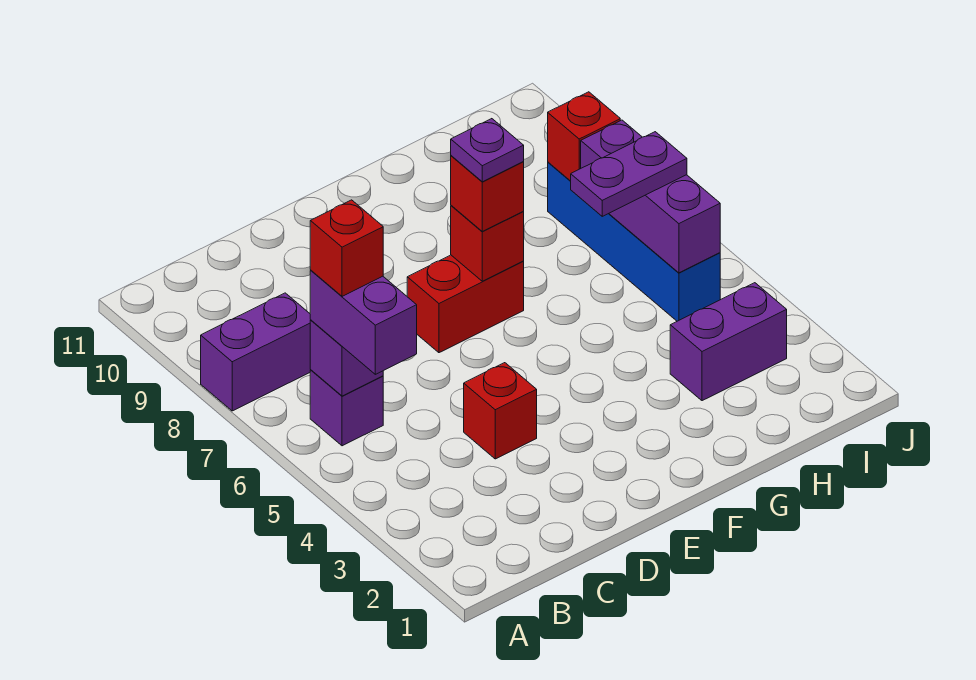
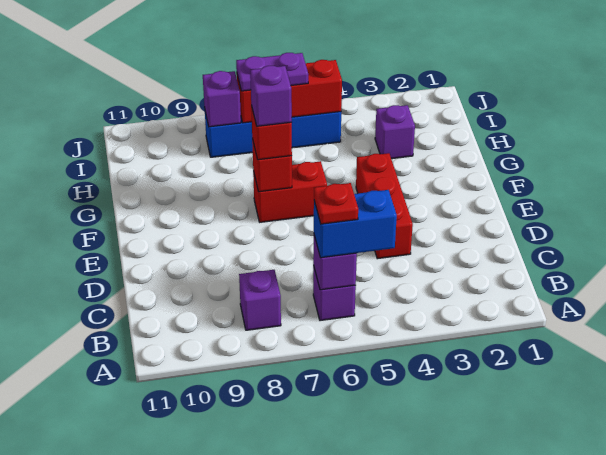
purple 1x2 brick [201,293,311,411] -> purple 1x1 brick [239,270,281,330]
purple 1x2 brick [310,271,417,374] -> blue 1x2 brick [314,190,397,258]
red 1x1 brick [310,200,383,296] -> red 1x1 plate [314,183,358,224]
red 1x1 brick [464,363,537,459] -> red 1x3 brick [356,153,413,259]
red 1x2 brick [407,255,524,353] -> red 1x2 brick turned to [253,161,327,222]
purple 1x1 plate [451,119,524,182] -> purple 1x1 brick [250,66,292,126]
purple 1x2 brick [670,283,787,401] -> purple 1x1 brick [375,105,415,159]
purple 1x2 plate [571,132,687,216] -> purple 1x2 plate turned to [236,53,308,91]
purple 1x3 brick [581,120,720,273] -> red 1x3 brick [237,60,342,123]
red 1x1 brick [548,92,620,181] -> purple 1x1 brick [203,71,241,127]

